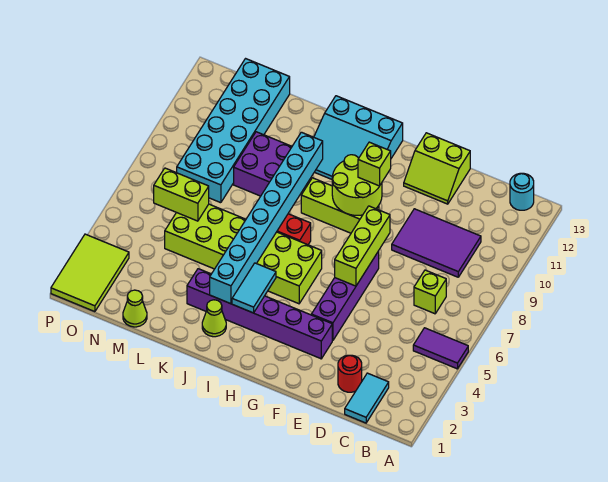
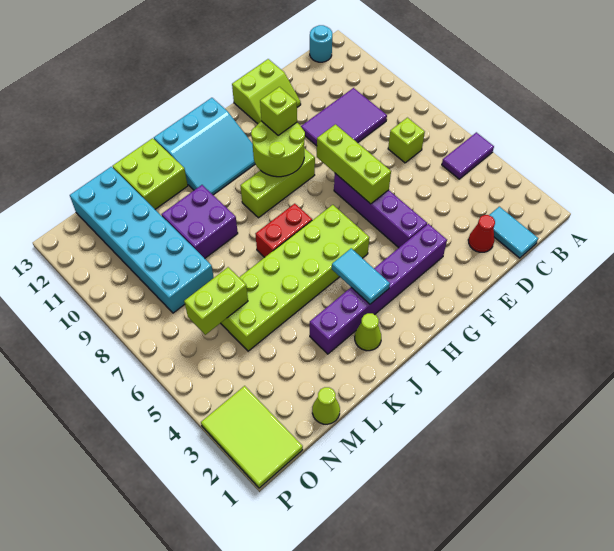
red 1x1 round brick [338,355,362,392] -> red 1x1 cone [468,215,495,252]
cyan 1x8 brick [210,132,323,304] -> none
none -> lime 2x2 brick [113,138,188,209]

